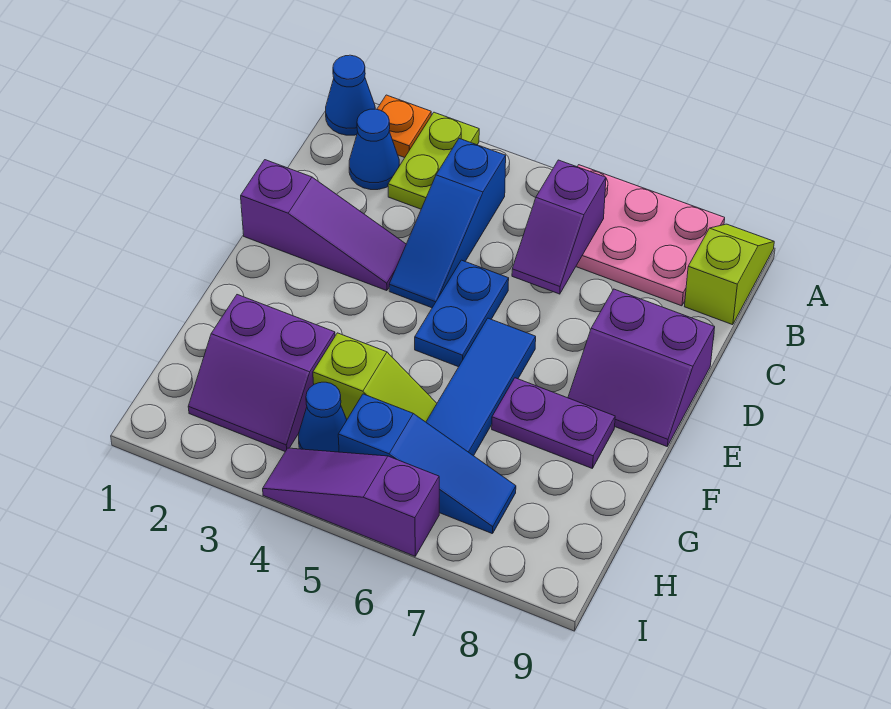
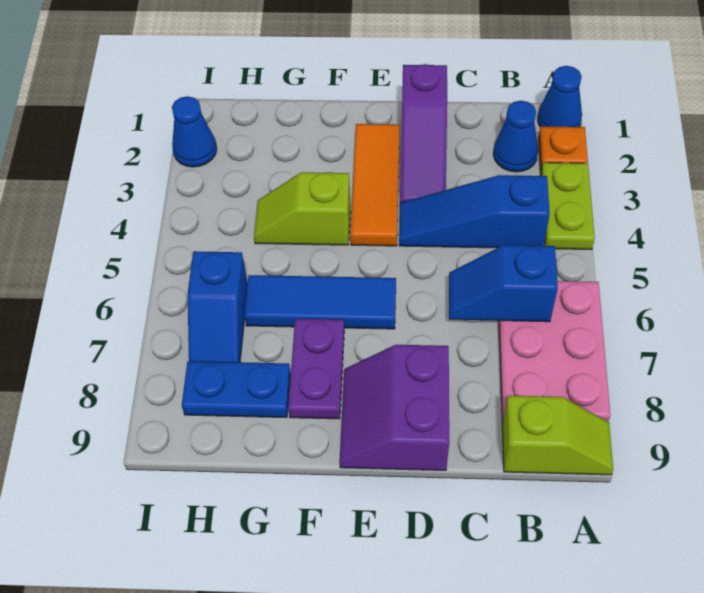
lime 1x2 plate [388,112,479,209] -> lime 1x2 plate turned to [541,163,595,250]
purple 1x2 slope [512,160,606,294] -> blue 1x2 slope [449,245,558,322]
blue 1x2 plate [415,260,509,367] -> blue 1x2 plate moved to [182,361,290,418]
none -> orange 1x3 tile [350,124,400,246]
purple 2x2 slope [188,295,335,451] -> none
lime 1x2 slope [313,333,437,422] -> lime 1x2 slope turned to [254,172,350,245]
blue 1x1 cone [299,382,347,452] -> blue 1x1 cone moved to [172,96,217,167]
blue 1x3 slope [338,394,516,534] -> blue 1x2 slope [188,251,248,362]
purple 1x3 slope [263,448,439,556] -> none

